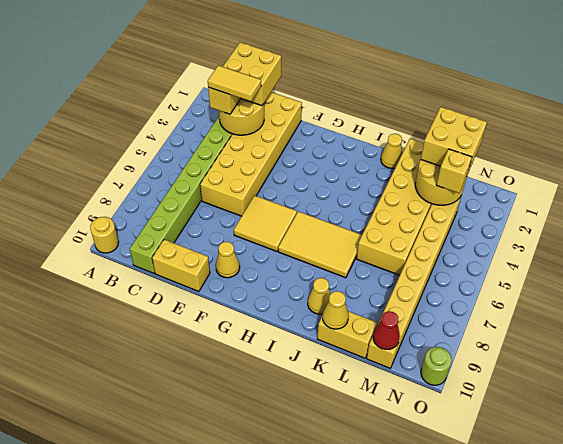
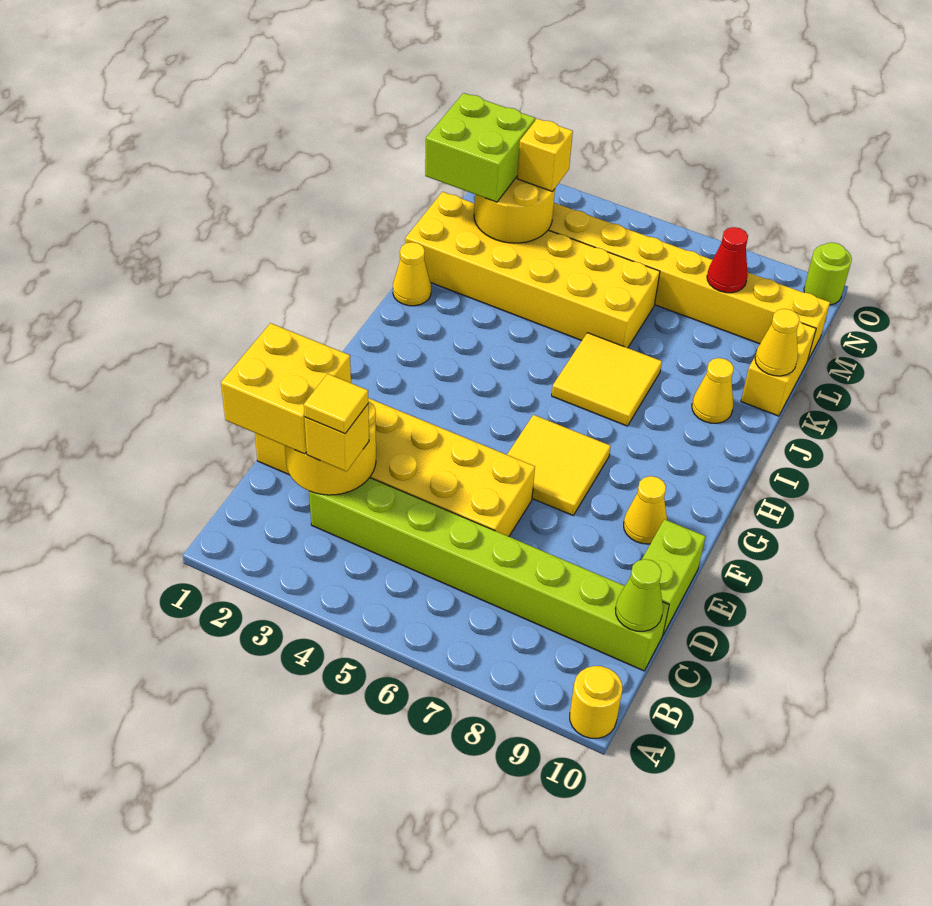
yellow 1x2 tile [208,65,261,101] -> yellow 1x1 tile [304,374,368,434]
none -> lime 1x1 cone [615,559,663,631]
yellow 1x2 brick [152,239,210,291] -> lime 1x2 brick [642,519,706,635]
yellow 2x3 tile [278,211,362,278] -> yellow 2x2 tile [552,333,662,426]
yellow 2x2 brick [421,107,487,172] -> lime 2x2 brick [425,93,535,202]
red 1x1 cone [373,311,400,349] -> red 1x1 cone moved to [707,227,748,293]

